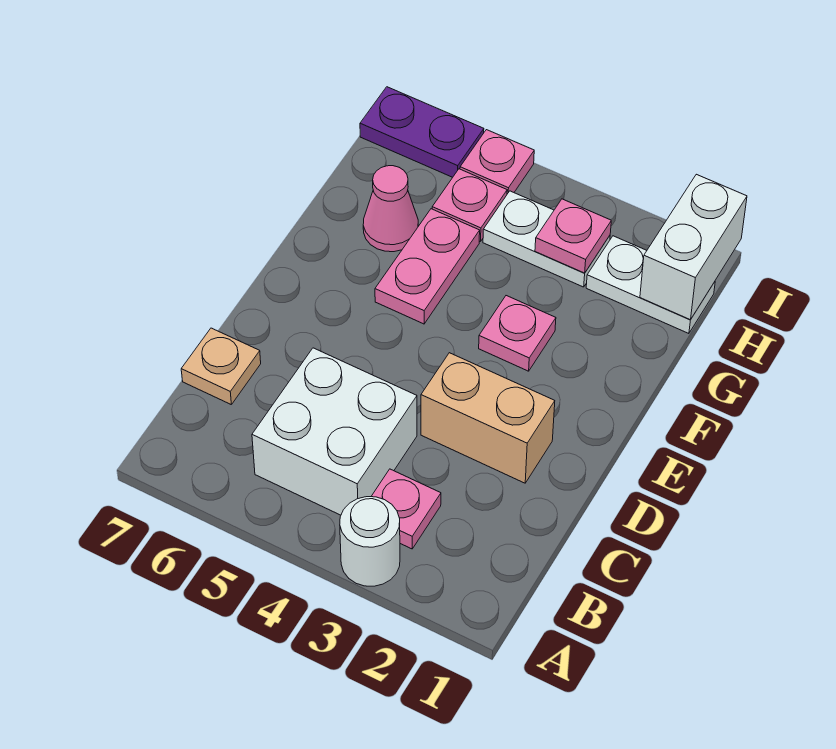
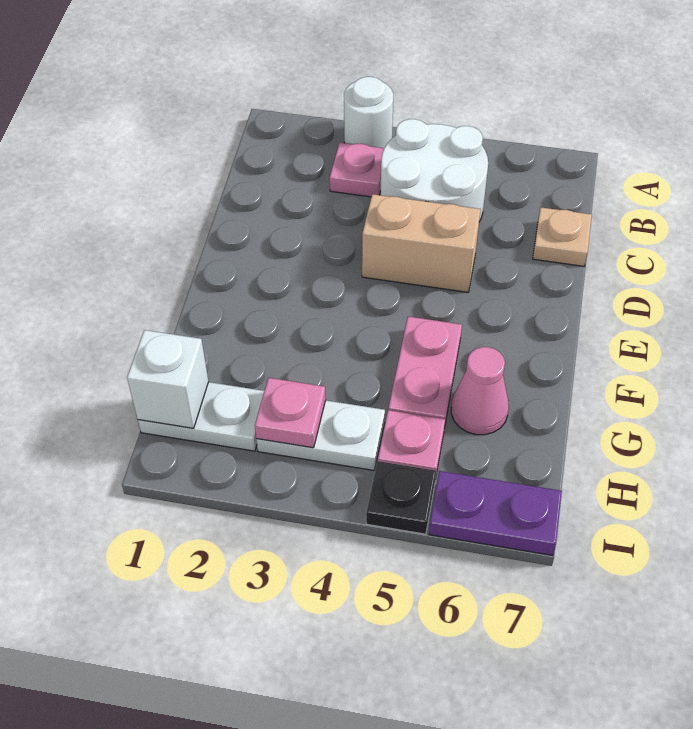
white 2x2 brick [252,348,417,515] -> white 2x2 round brick [381,119,488,221]
tan 1x2 brick [421,353,555,483] -> tan 1x2 brick moved to [362,194,481,292]
pink 1x1 plate [479,296,556,371] -> none
white 1x2 brick [640,174,747,320] -> white 1x1 brick [127,330,209,428]
pink 1x1 plate [460,130,534,194] -> black 1x1 plate [366,461,436,534]

